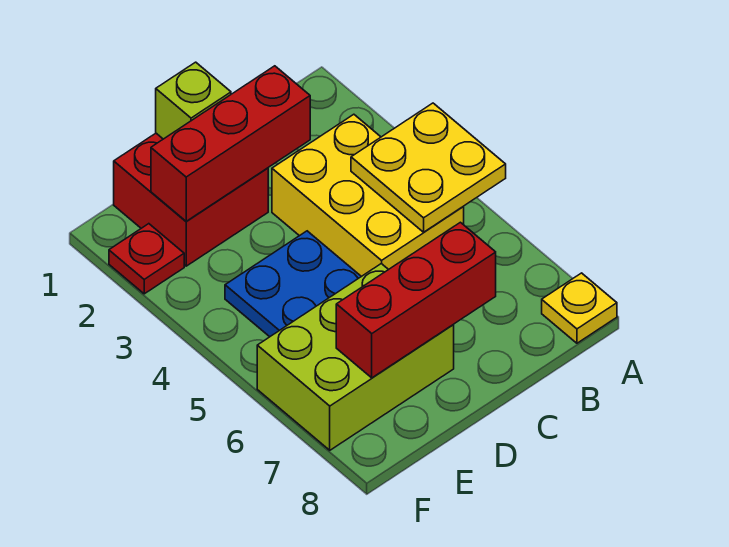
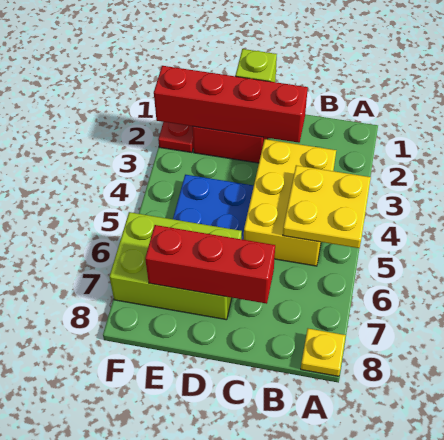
red 1x3 brick [151,66,310,221] -> red 1x4 brick [154,66,308,143]

